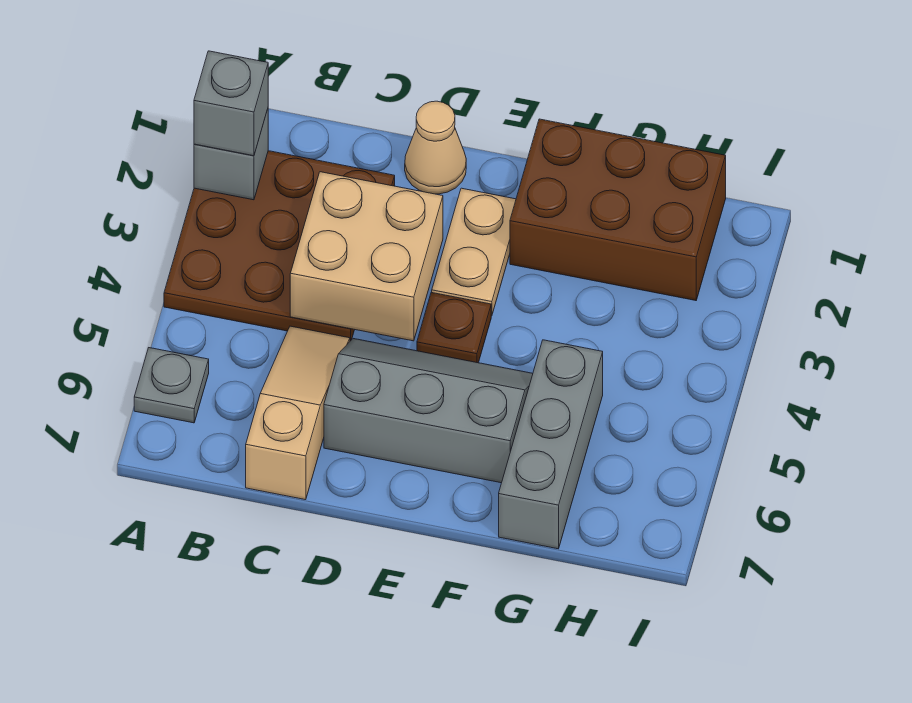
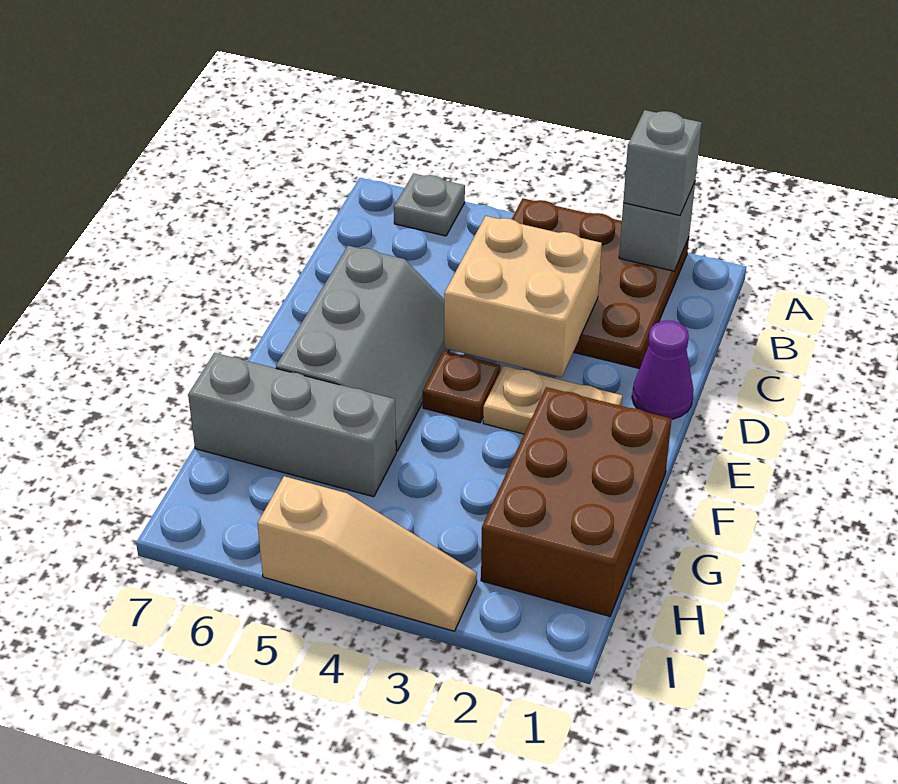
tan 1x3 slope [246,326,350,500] -> tan 1x3 slope moved to [257,476,477,631]
tan 1x1 cone [405,101,466,194] -> purple 1x1 cone [632,321,694,419]

